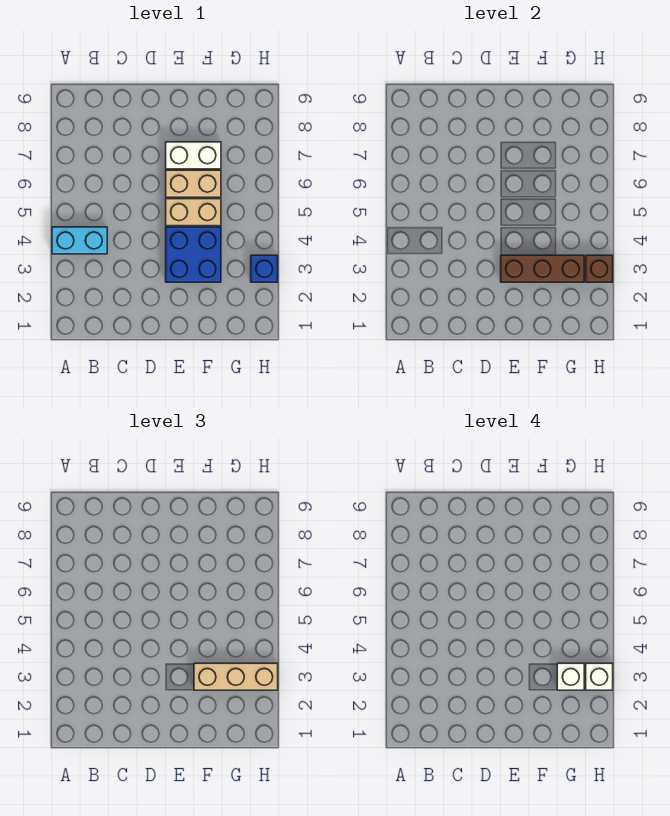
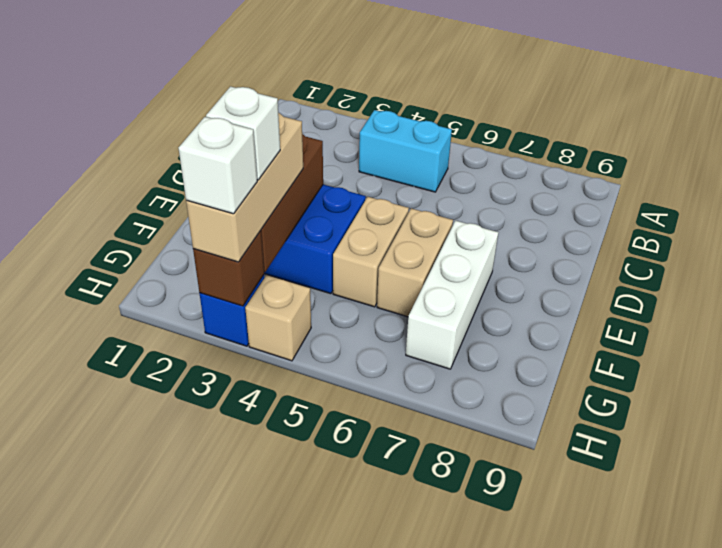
cyan 1x2 brick [52,227,107,254] -> cyan 1x2 brick turned to [359,110,452,192]
white 1x2 brick [166,142,221,169] -> white 1x3 brick [406,221,498,369]
none -> tan 1x1 brick [245,275,311,361]

